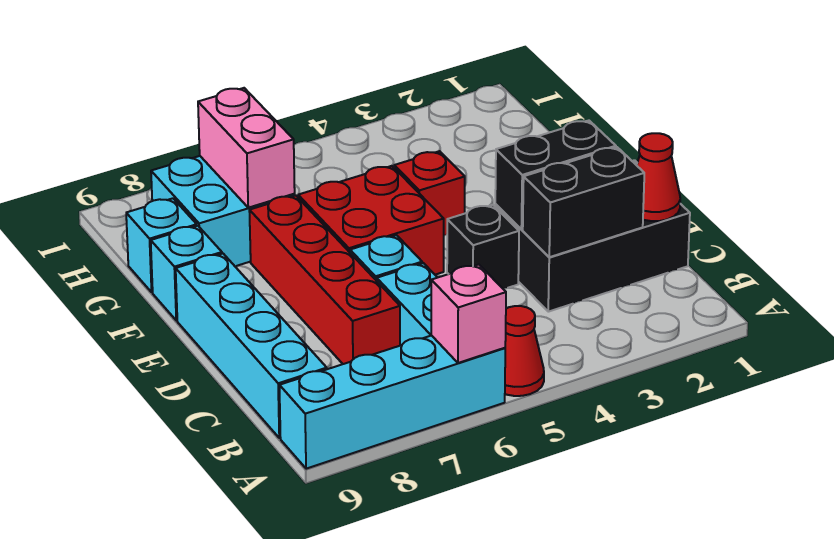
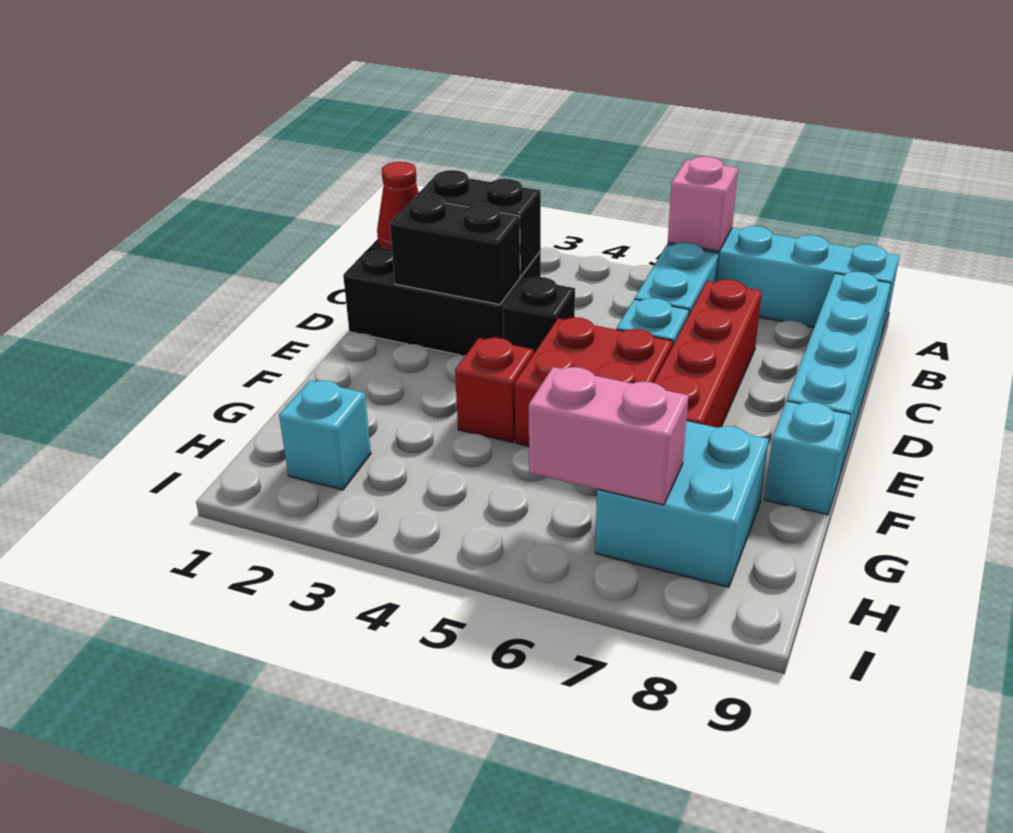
red 1x1 cone [505,306,544,396] -> none
pink 1x2 brick [198,88,295,208] -> pink 1x2 brick turned to [529,367,688,505]
cyan 1x1 brick [126,198,197,292] -> cyan 1x1 brick moved to [279,380,371,490]

